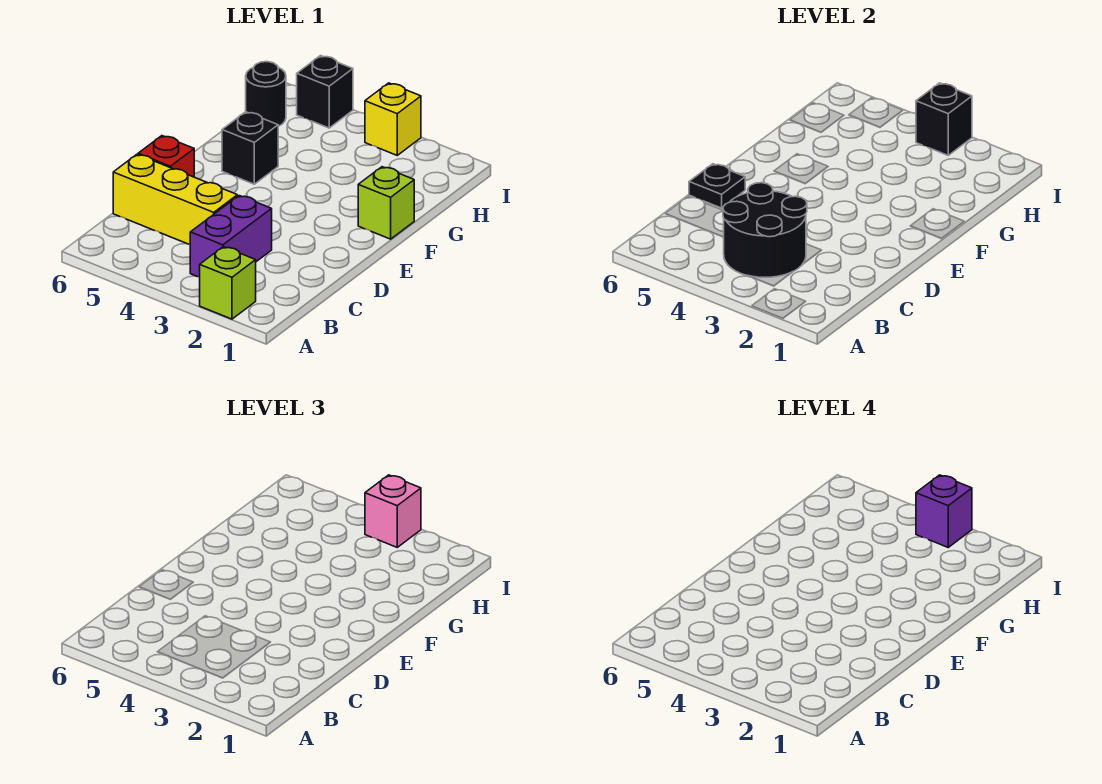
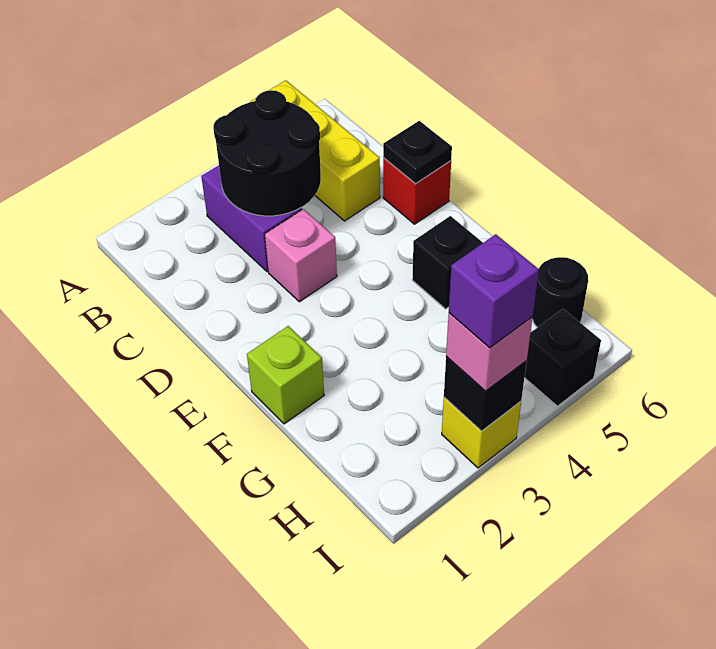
lime 1x1 brick [200,247,256,319] -> none
yellow 1x3 brick [113,154,237,244] -> yellow 1x3 brick turned to [250,80,380,221]
none -> pink 1x1 brick [265,209,337,302]

